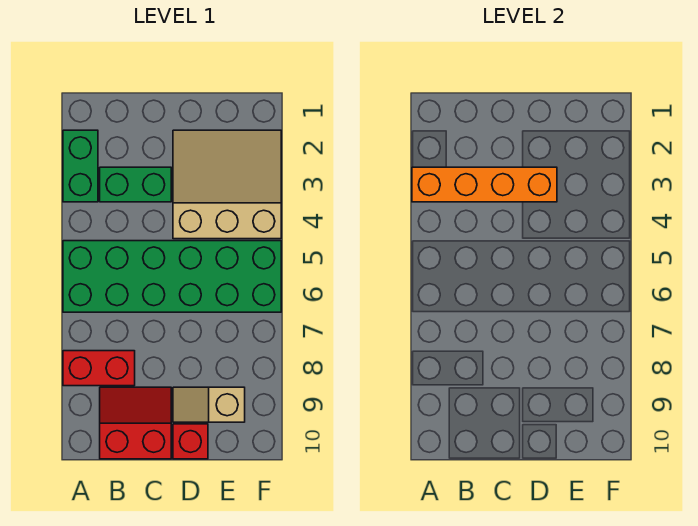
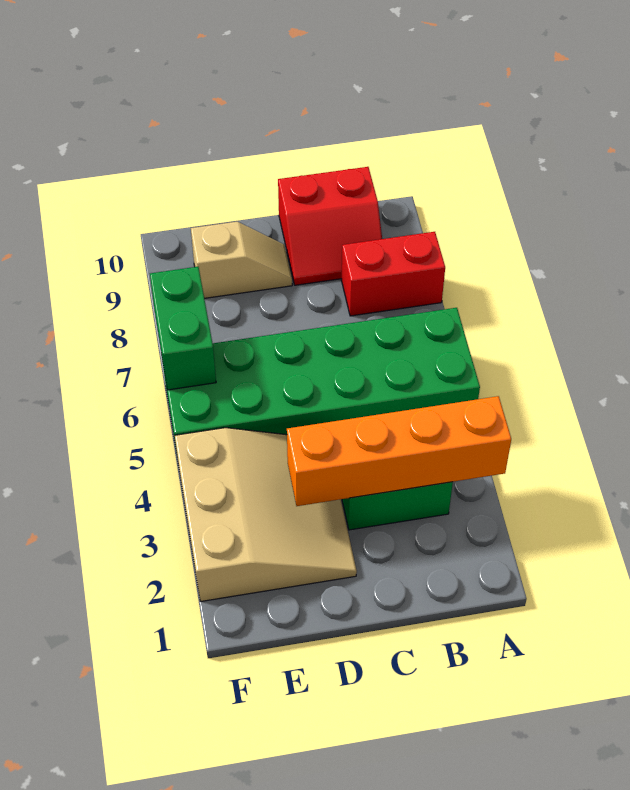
green 1x2 brick [63,130,98,202] -> green 1x2 brick moved to [150,267,216,390]
tan 3x3 slope [173,130,281,239] -> tan 3x3 slope turned to [175,428,357,602]
red 1x1 brick [173,424,208,459] -> none

